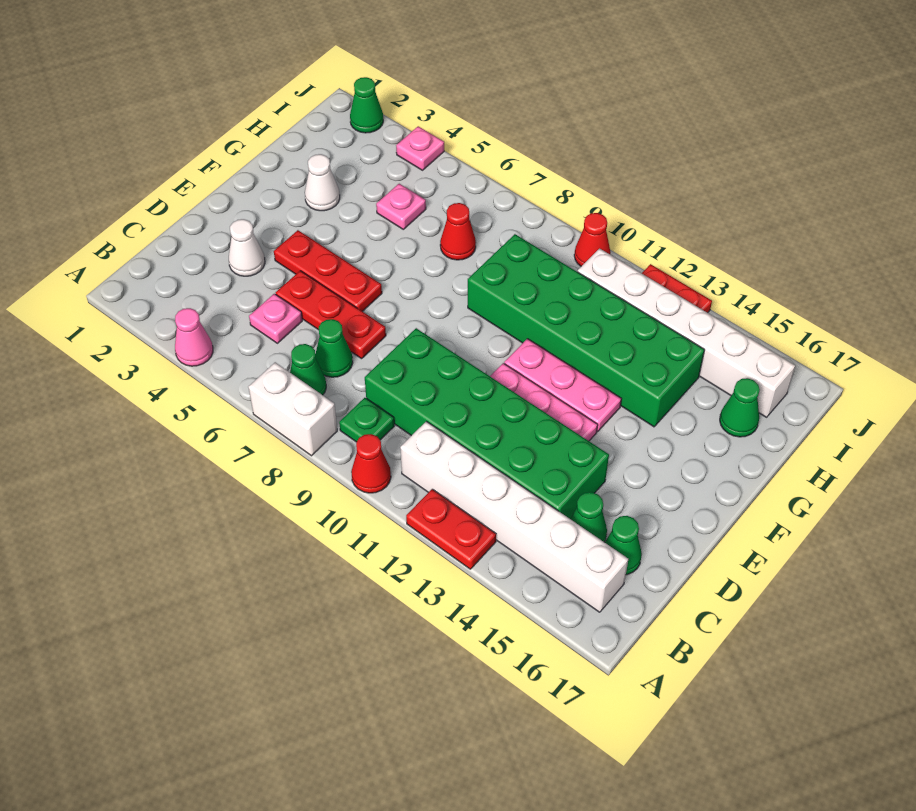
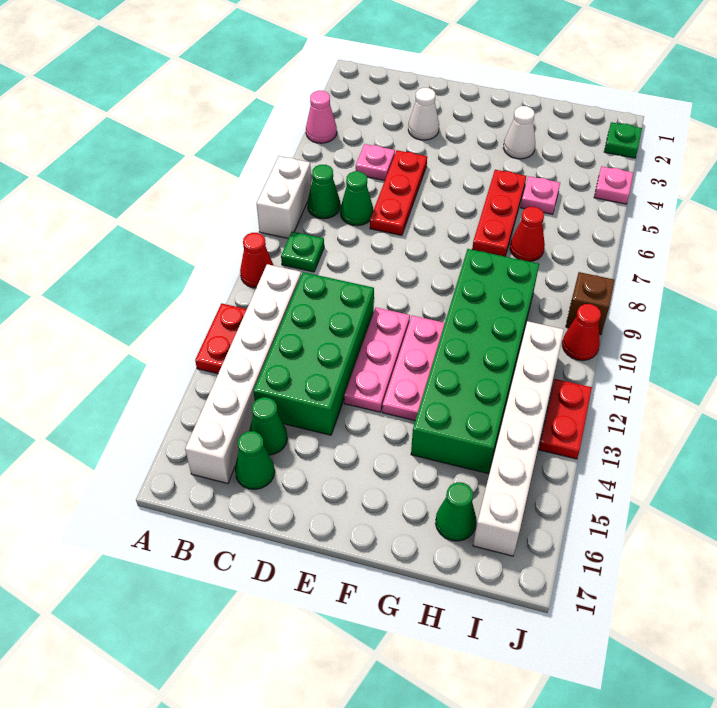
green 2x6 brick [365,328,609,519] -> green 2x4 brick [254,272,374,435]
red 1x3 plate [274,230,382,311] -> red 1x3 plate moved to [472,170,526,256]
green 1x1 cone [350,77,383,133] -> green 1x1 plate [604,122,642,158]
none -> brown 1x1 brick [566,272,614,335]

